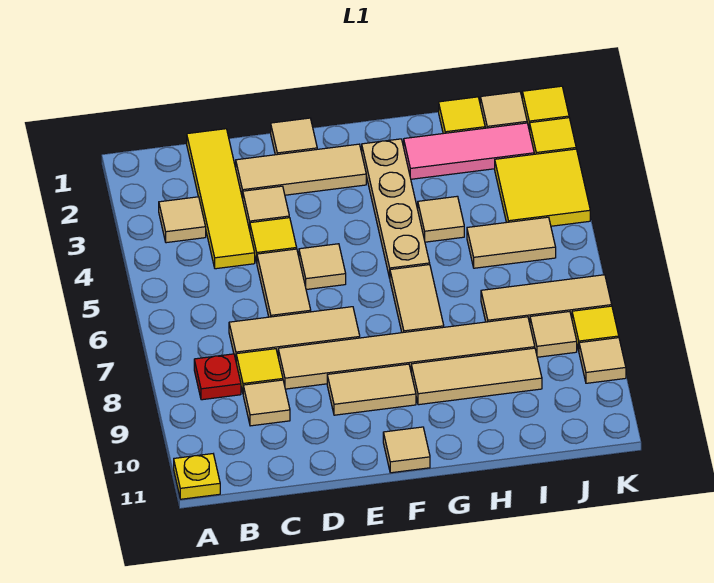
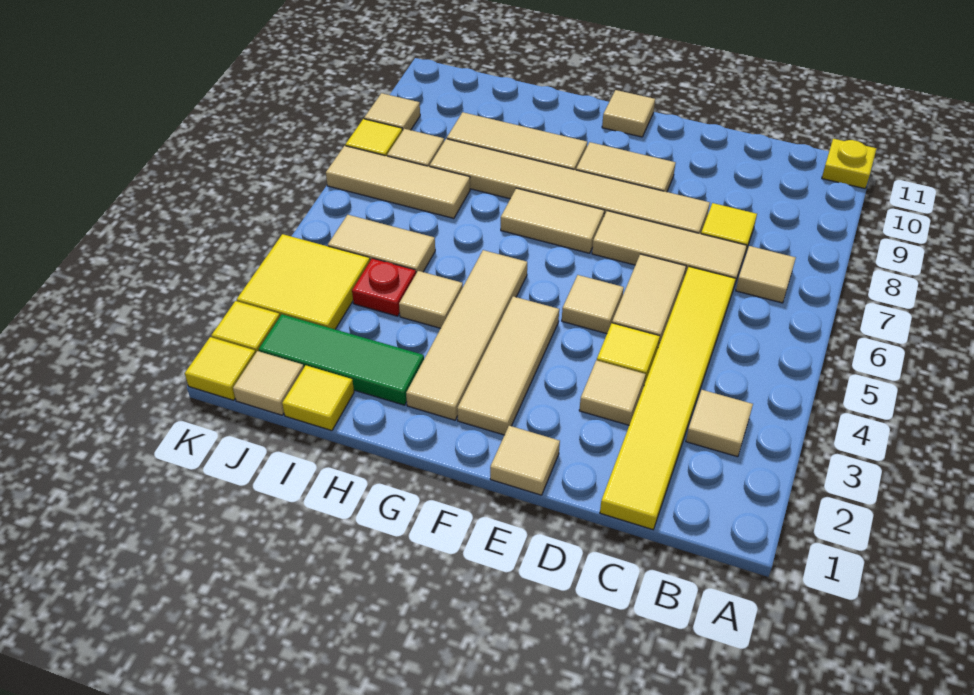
red 1x1 plate [194,354,241,400] -> red 1x1 plate moved to [352,258,416,316]
yellow 1x4 tile [187,129,255,269] -> yellow 1x6 tile [600,267,736,530]
tan 1x1 tile [243,380,290,426] -> tan 1x1 tile moved to [736,246,796,303]
tan 1x3 tile [236,144,366,199] -> tan 1x3 tile turned to [457,296,559,435]
tan 1x4 plate [362,139,430,278] -> tan 1x4 tile [406,250,527,420]
tan 1x2 tile [390,265,444,333] -> tan 1x2 tile turned to [501,188,604,253]
pink 1x3 tile [404,123,534,179] -> green 1x3 tile [259,314,424,405]

